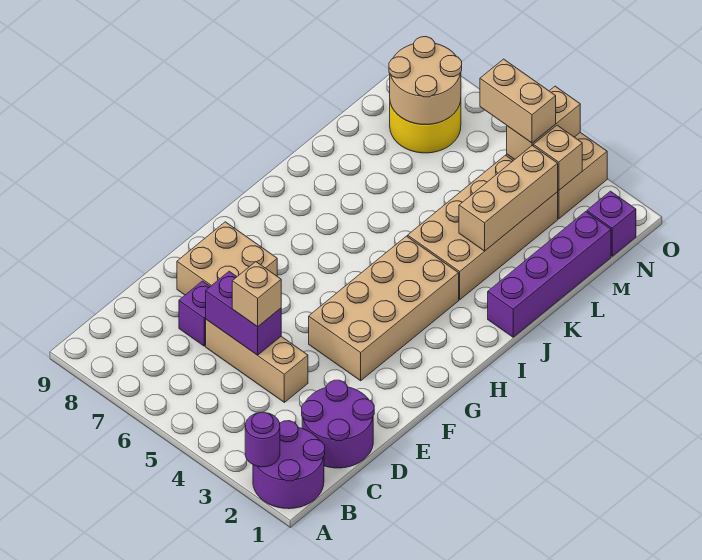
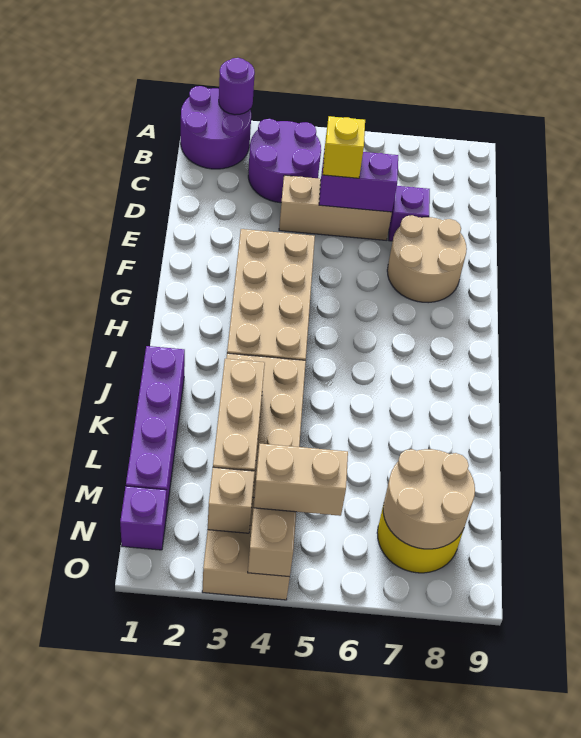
purple 2x2 round brick [302,380,374,468] -> purple 2x2 round brick moved to [248,119,321,203]
tan 1x1 brick [232,262,281,327] -> yellow 1x1 brick [323,116,365,178]
tan 2x2 brick [177,222,277,295] -> tan 2x2 round brick [387,215,467,303]

